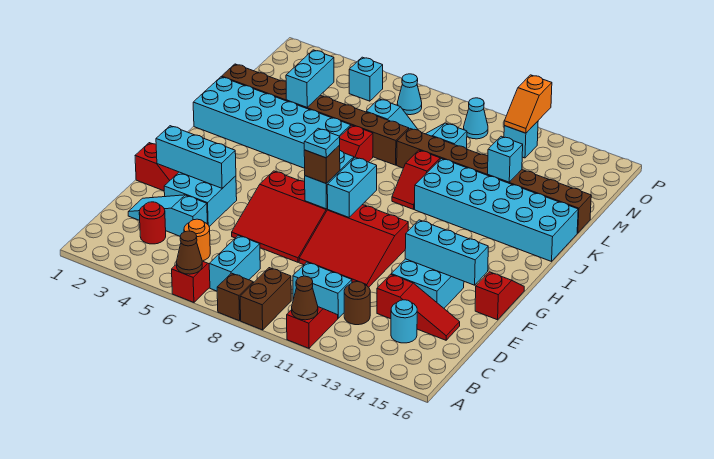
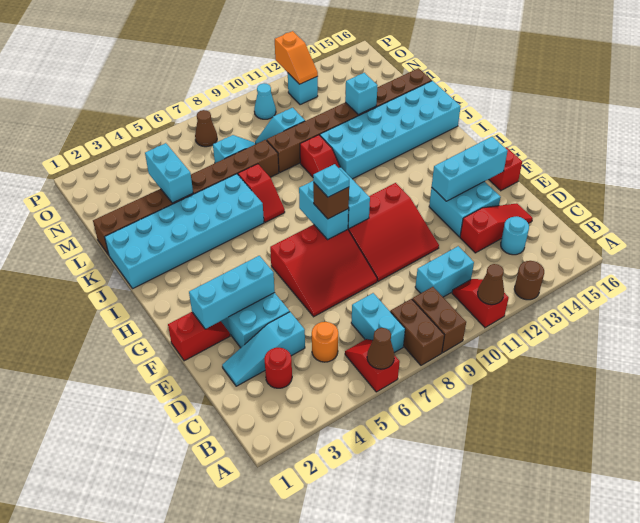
brown 1x1 brick [217,273,253,321] -> brown 1x2 brick [390,299,444,365]
brown 1x1 round brick [344,282,370,325] -> brown 1x1 round brick moved to [514,261,544,300]
cyan 1x1 brick [349,57,383,101] -> none
cyan 1x1 cone [397,74,422,115] -> brown 1x1 cone [195,110,217,147]

